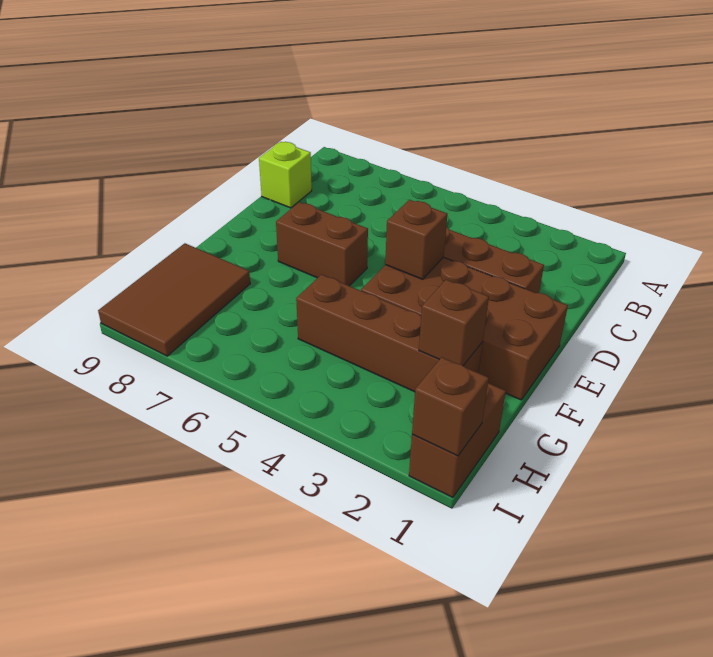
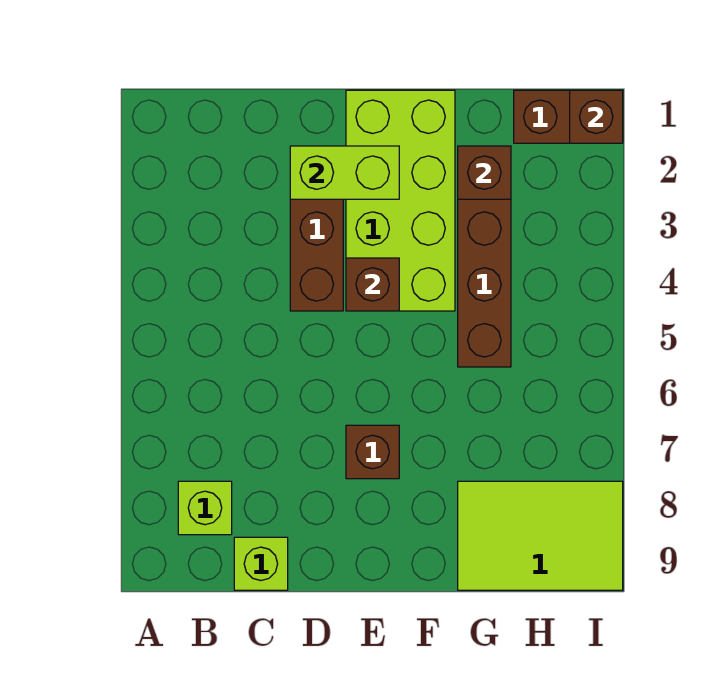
none -> lime 1x1 brick [178,481,232,535]
none -> lime 1x2 brick [290,146,399,199]
brown 2x4 brick [361,257,568,400] -> lime 2x4 brick [346,90,455,311]
brown 1x2 brick [276,202,368,286] -> brown 1x1 brick [346,425,399,479]
brown 2x3 tile [98,243,250,356] -> lime 2x3 tile [458,481,623,590]

